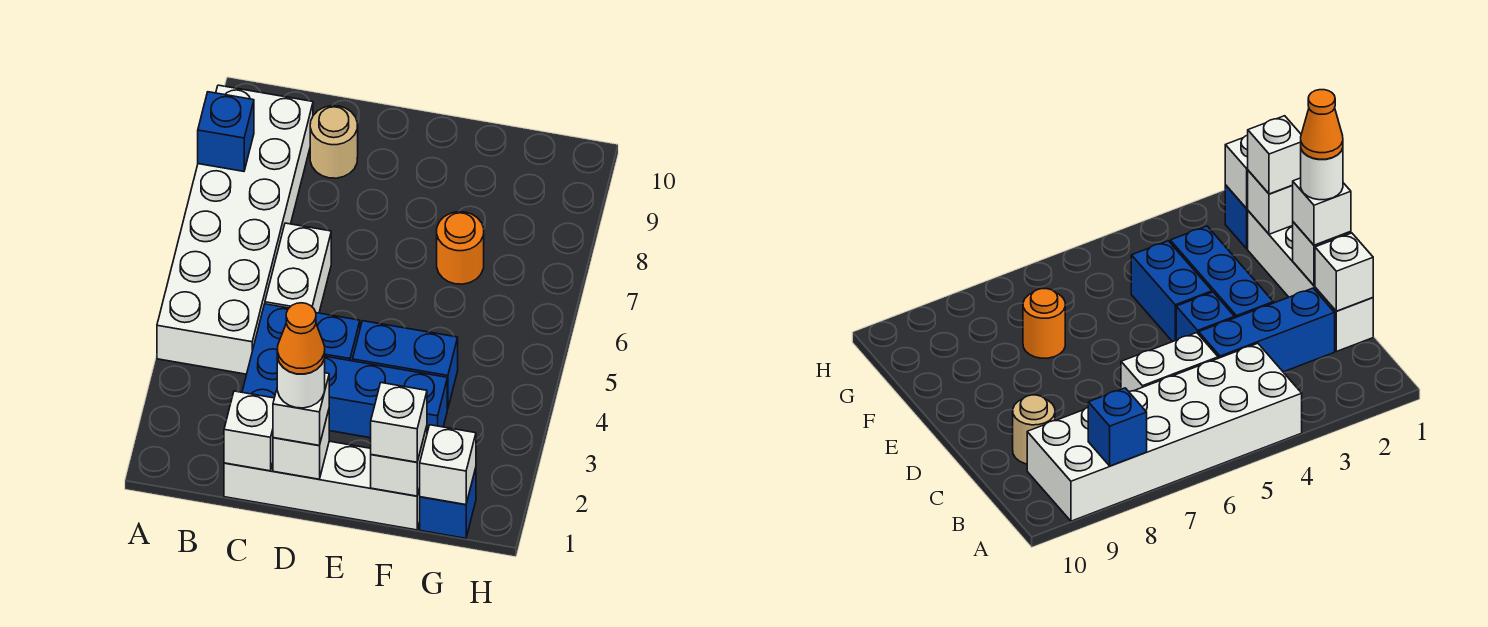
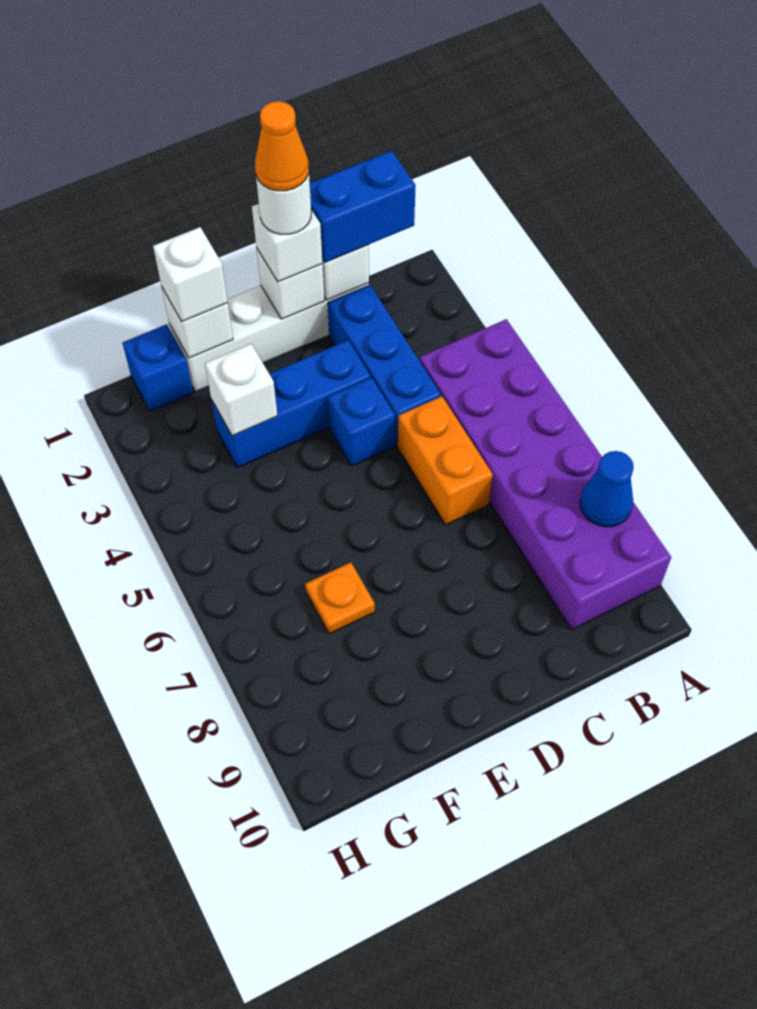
white 2x6 brick [157,85,313,374] -> purple 2x6 brick [419,319,671,630]
blue 1x1 brick [198,92,254,171] -> blue 1x1 cone [580,451,634,527]
white 1x2 brick [265,223,331,313] -> orange 1x2 brick [398,396,493,525]
tan 1x1 round brick [310,106,358,178] -> none
blue 1x2 brick [353,321,458,409] -> blue 1x2 brick moved to [310,151,416,262]
orange 1x1 round brick [437,212,484,284] -> orange 1x1 plate [305,563,375,634]
white 1x1 brick [420,425,476,505] -> white 1x1 brick moved to [205,344,277,436]

